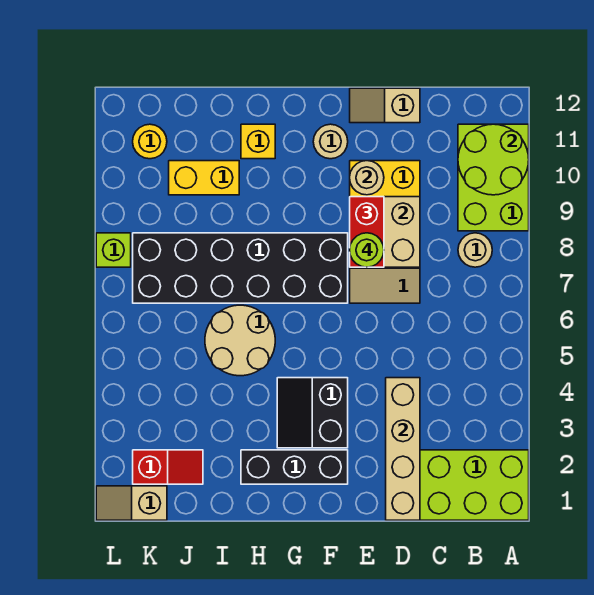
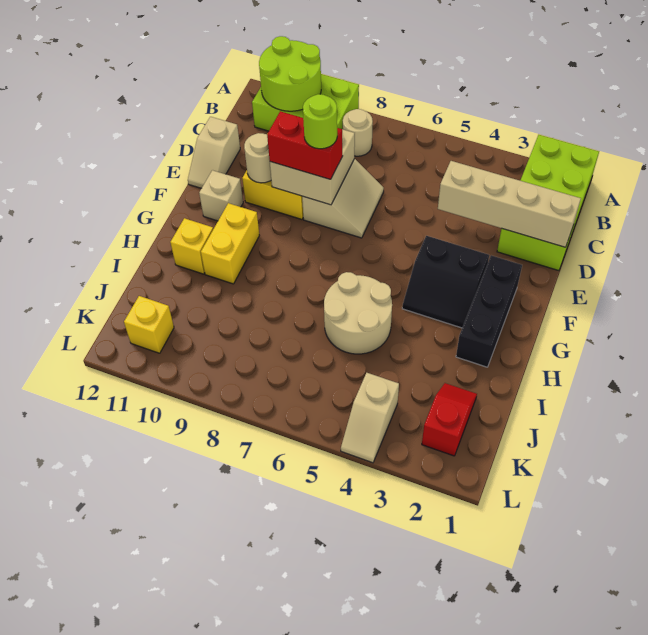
black 2x6 brick [133,233,348,303] -> none
tan 1x1 round brick [313,124,348,159] -> tan 1x1 brick [199,170,243,221]
yellow 1x2 brick [169,161,239,195] -> yellow 1x2 brick moved to [201,203,259,284]
tan 1x2 slope [96,486,167,520] -> tan 1x2 slope moved to [341,373,399,463]
yellow 1x1 round brick [133,124,167,159] -> yellow 1x1 brick [124,296,174,353]
lime 1x1 brick [96,233,131,267] -> none

